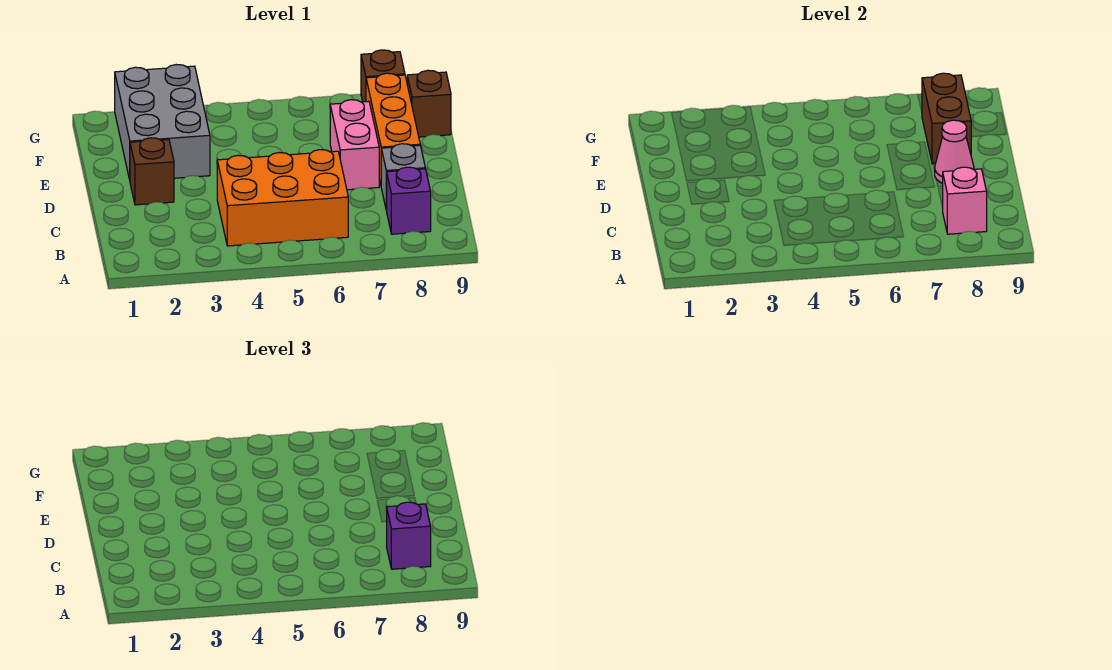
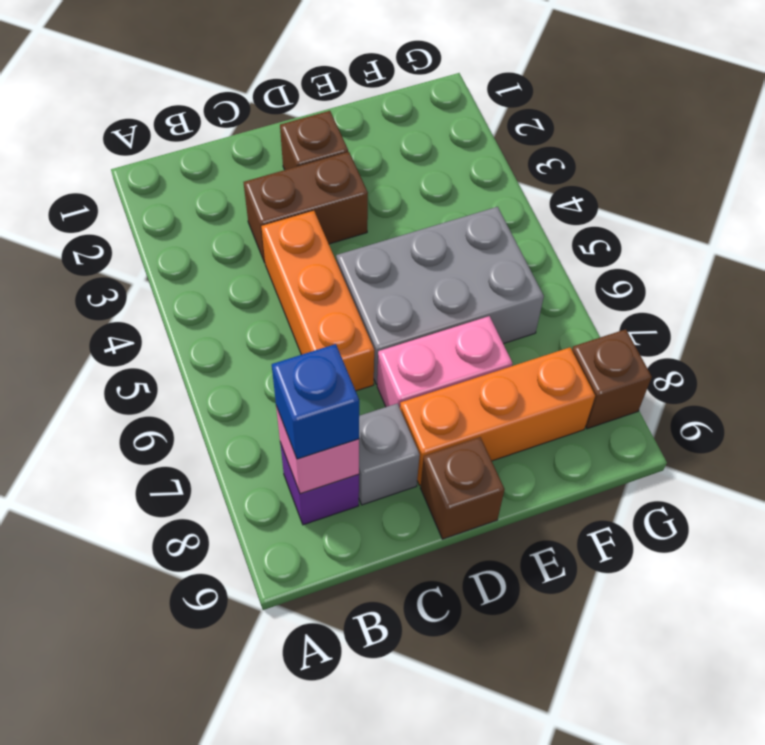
orange 2x3 brick [217,150,348,246] -> orange 1x3 brick [261,211,374,391]
purple 1x1 brick [386,502,431,569] -> blue 1x1 brick [272,344,359,459]
pink 1x1 cone [935,120,974,183] -> none
grey 2x3 brick [115,65,210,180] -> grey 2x3 brick moved to [336,207,544,384]
brown 1x2 brick [922,73,971,164] -> brown 1x2 brick moved to [244,152,368,263]
brown 1x1 brick [407,70,451,137] -> brown 1x1 brick moved to [421,437,505,539]

